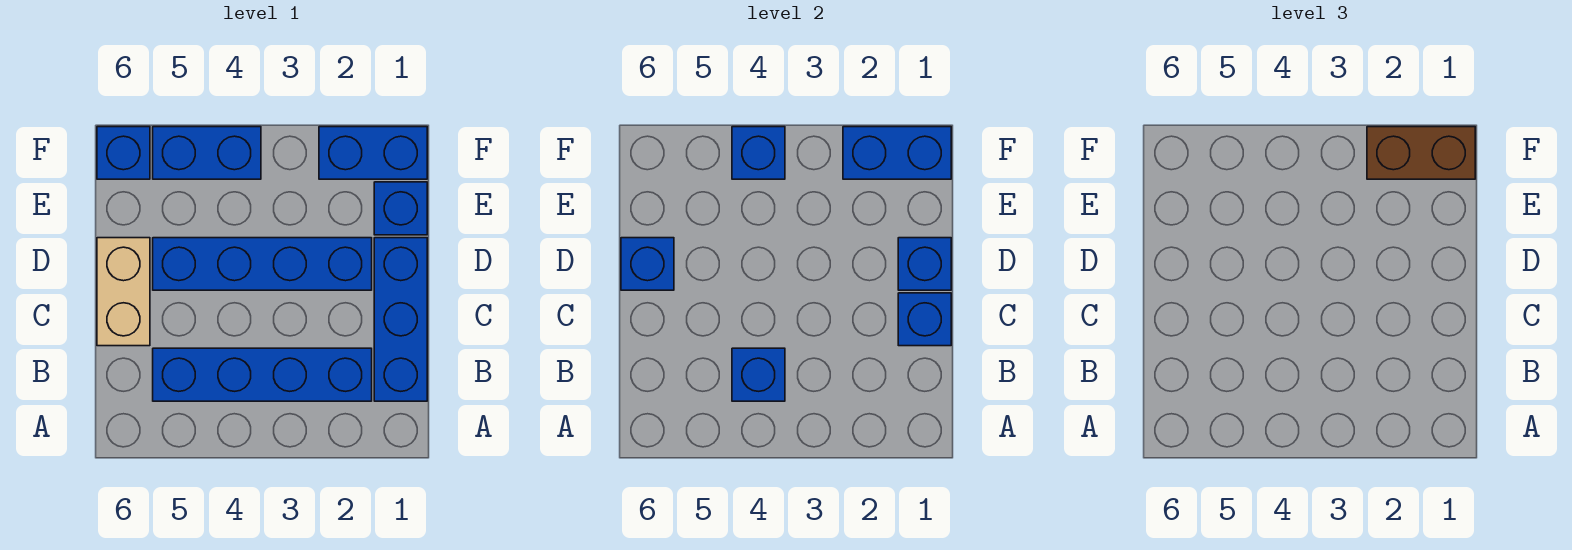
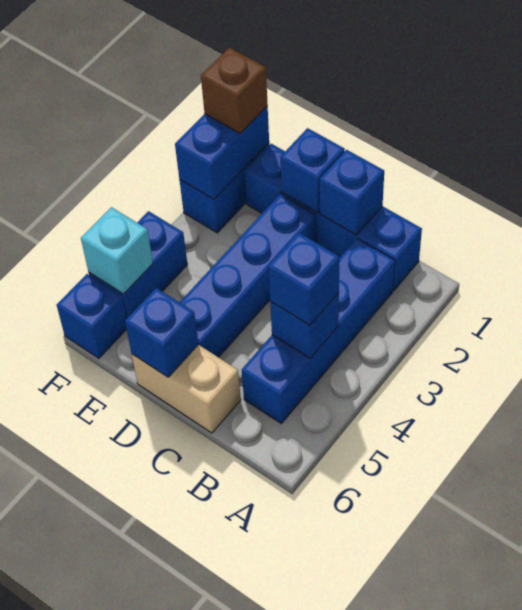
brown 1x2 brick [1367,127,1475,179] -> brown 1x1 brick [201,47,268,133]
blue 1x1 brick [732,127,785,179] -> blue 1x1 brick moved to [268,233,339,325]
none -> cyan 1x1 brick [81,207,153,294]

